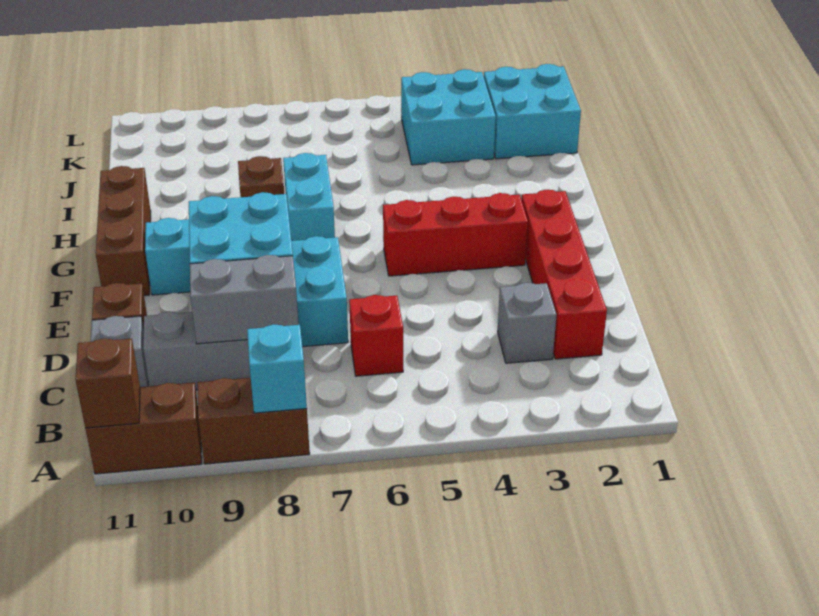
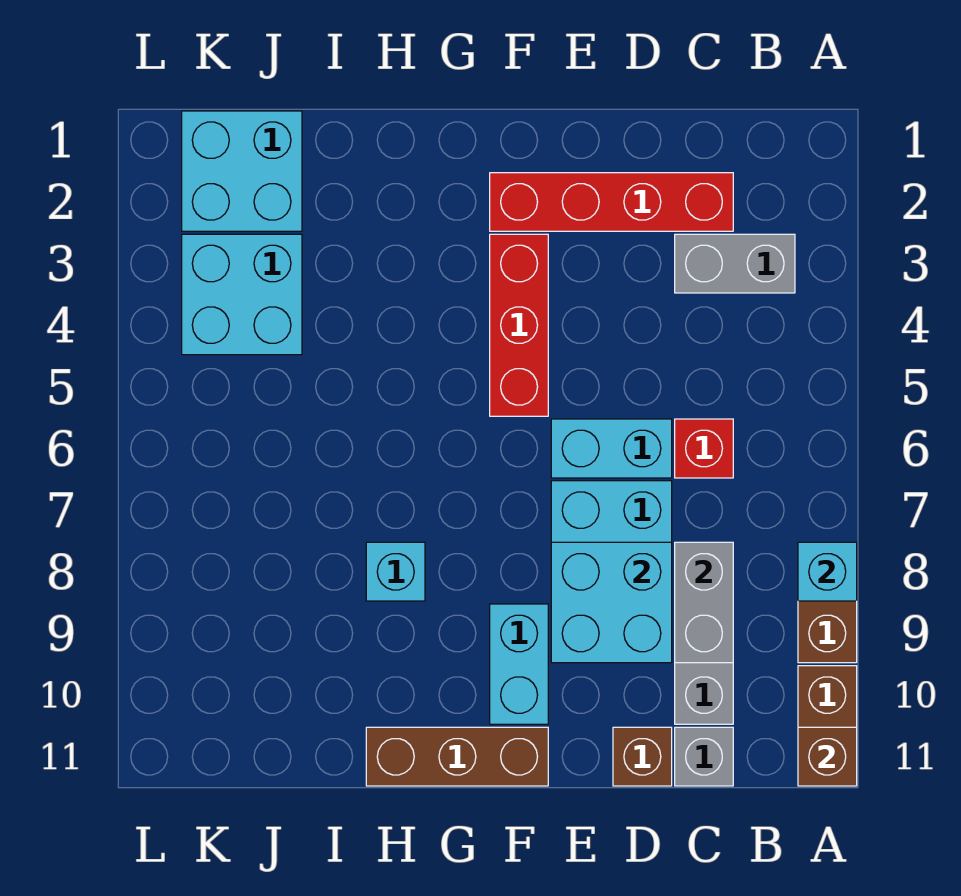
grey 1x1 brick [498,283,557,363] -> grey 1x2 brick [675,234,795,293]
cyan 1x2 brick [283,153,335,241] -> cyan 1x2 brick moved to [551,419,672,478]
brown 1x1 brick [238,156,284,197] -> cyan 1x1 brick [366,542,425,601]

